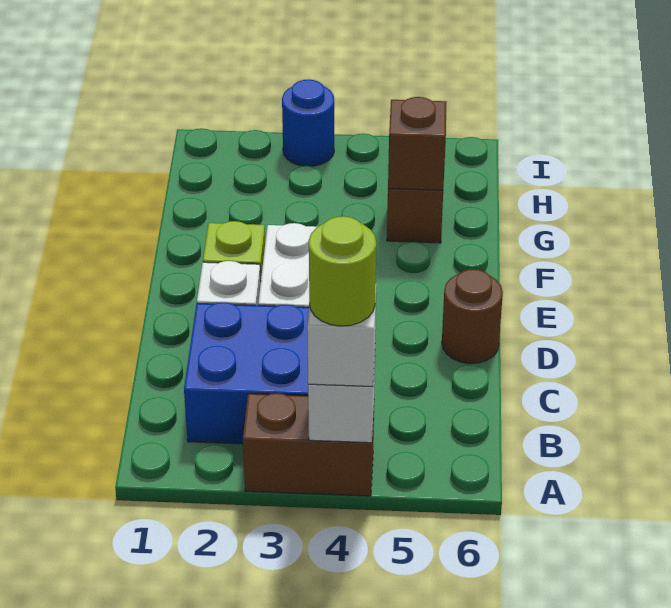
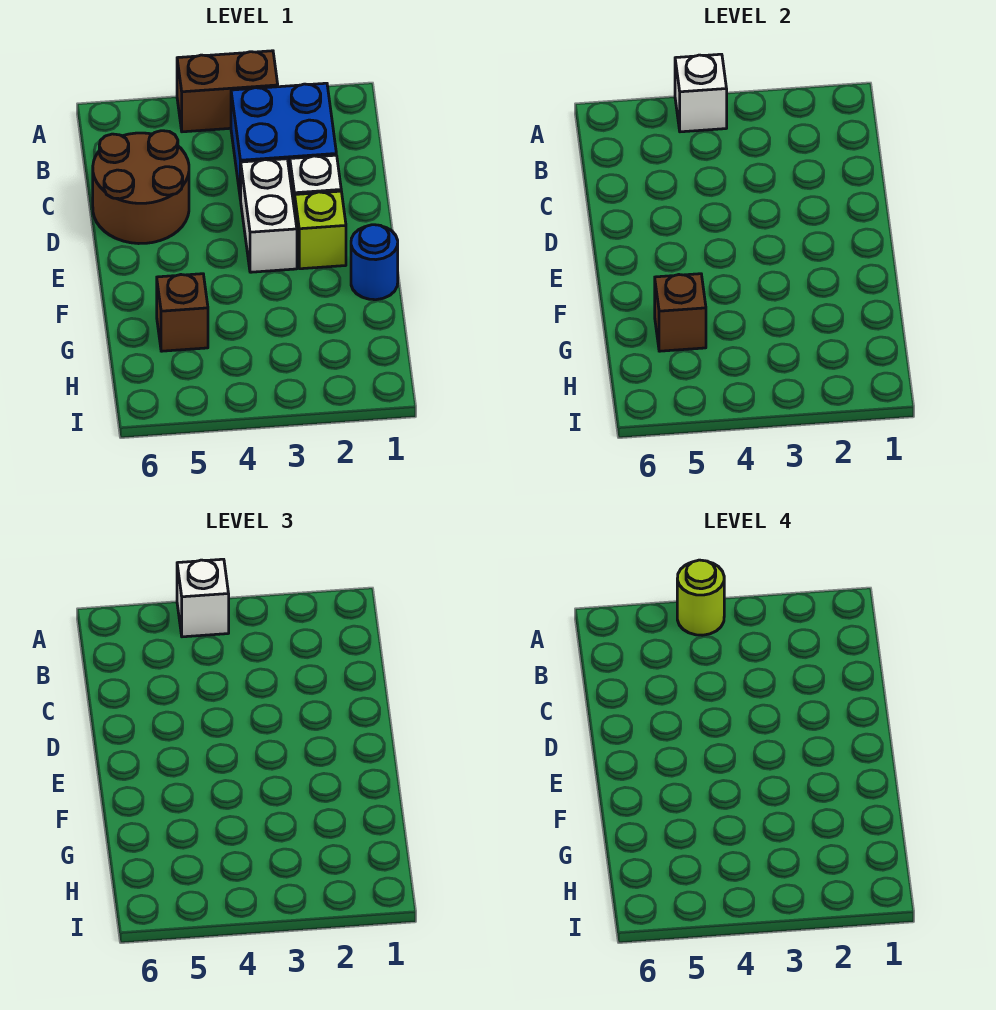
brown 1x1 round brick [442,269,503,364] -> brown 2x2 round brick [93,131,189,244]
blue 1x1 round brick [282,80,334,166] -> blue 1x1 round brick moved to [351,225,398,300]

